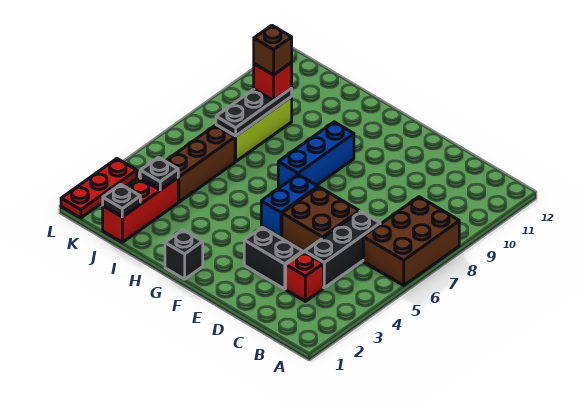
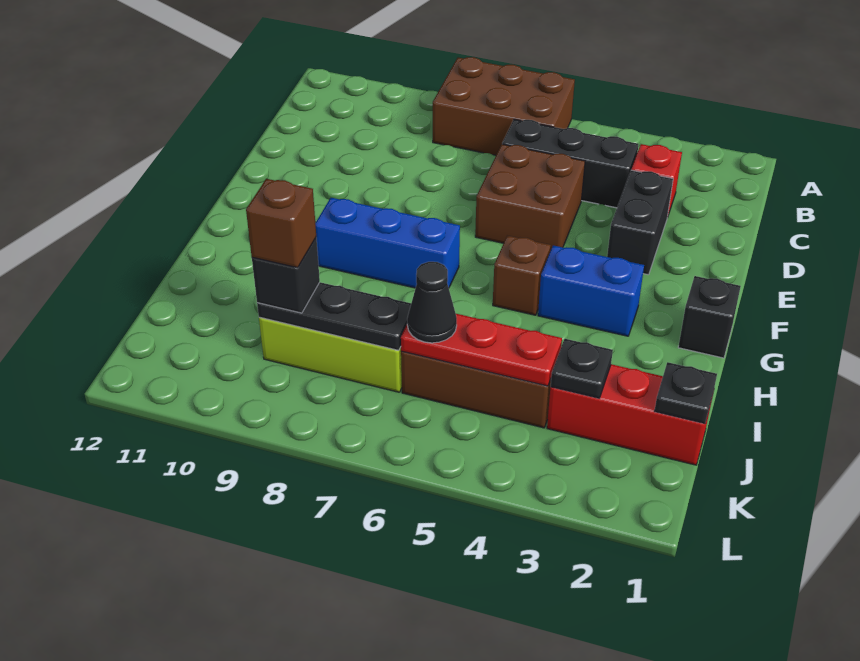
blue 1x2 brick [261,175,318,238] -> blue 1x2 brick moved to [538,245,644,336]
none -> brown 1x1 brick [493,236,551,315]
none -> black 1x1 cone [407,262,457,343]
red 1x1 brick [254,63,292,100] -> black 1x1 brick [252,238,320,313]
red 1x3 plate [61,159,137,218] -> red 1x3 plate moved to [401,314,562,386]

